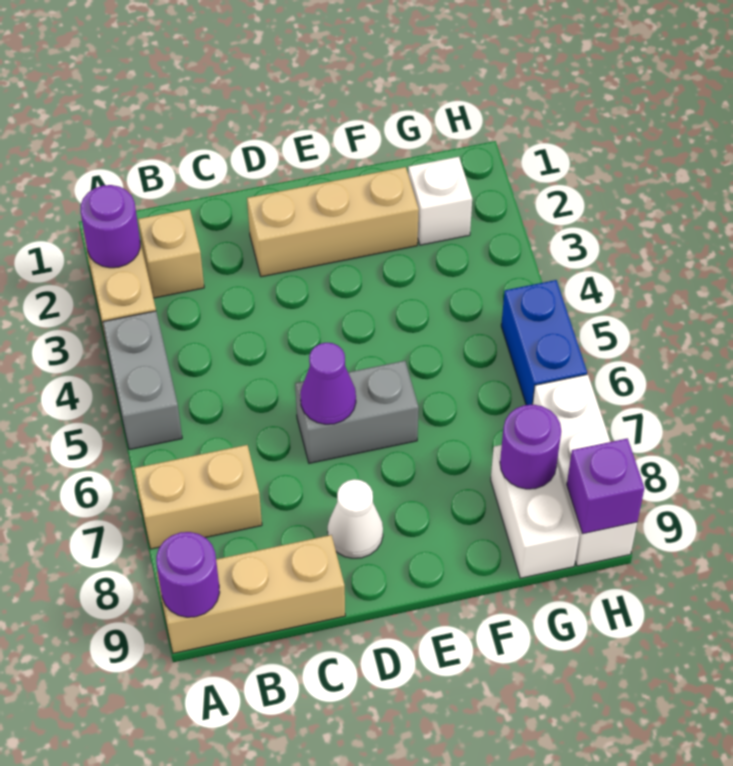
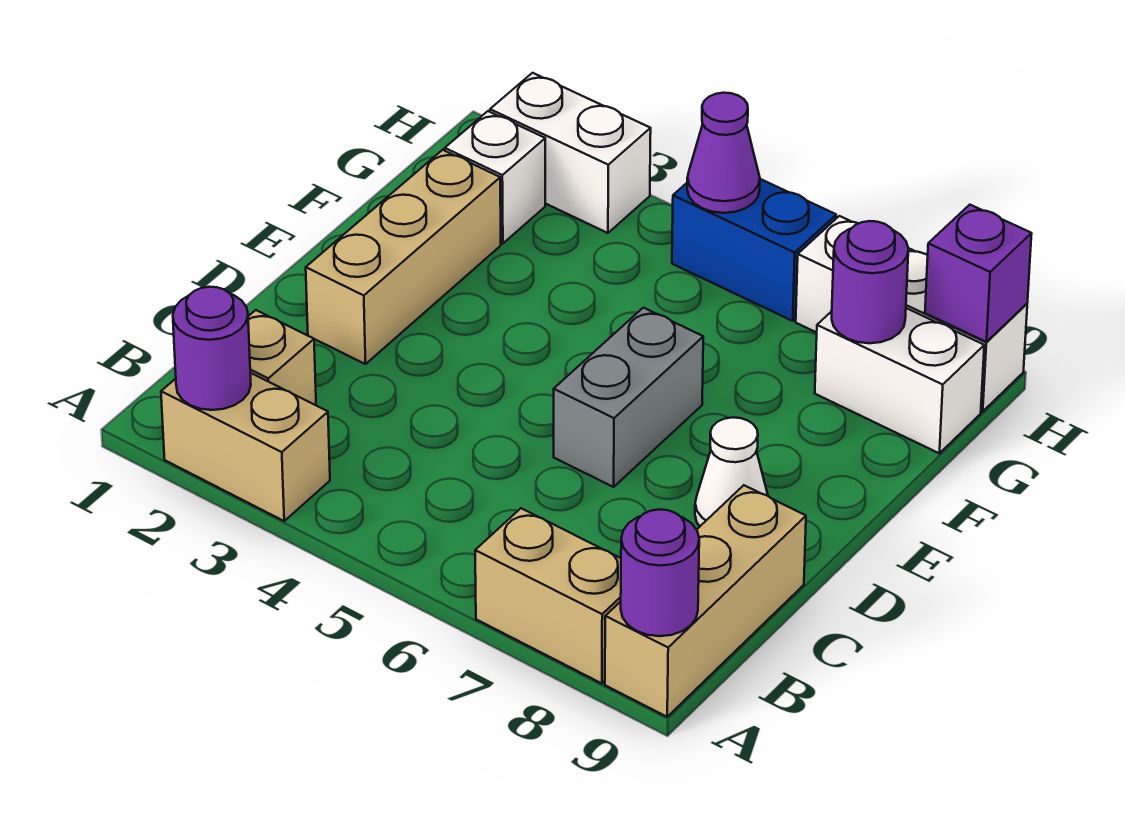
grey 1x2 brick [103,311,182,450] -> none
tan 1x2 brick [134,445,262,549] -> tan 1x2 brick turned to [475,508,621,683]
purple 1x1 cone [300,343,356,424] -> purple 1x1 cone moved to [687,93,760,213]
none -> white 1x2 brick [490,73,651,233]

